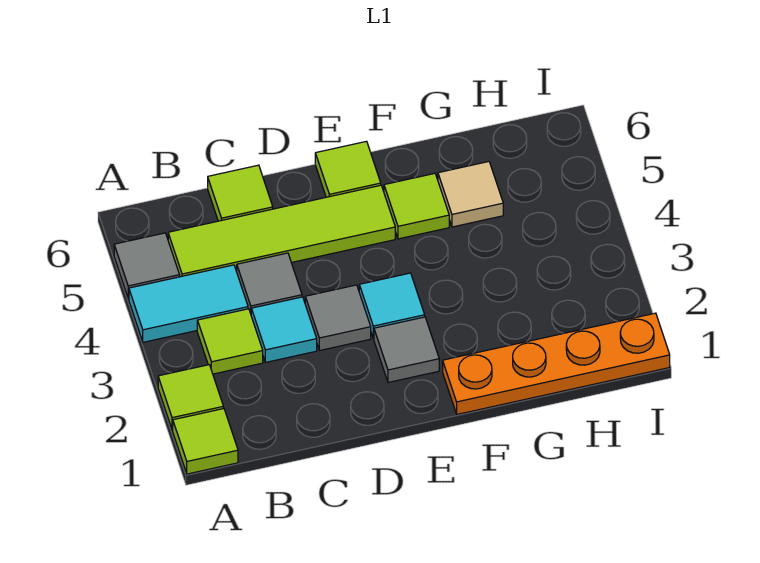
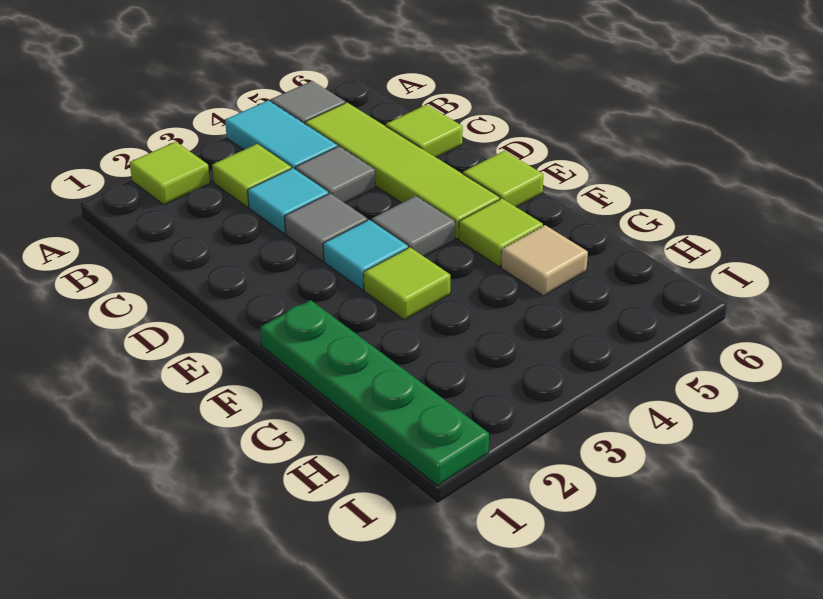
lime 1x1 tile [173,409,238,474] -> lime 1x1 tile moved to [364,247,450,320]
grey 1x1 tile [374,317,439,383] -> grey 1x1 tile moved to [372,196,455,257]
orange 1x4 plate [443,313,670,414] -> green 1x4 plate [260,300,489,486]

